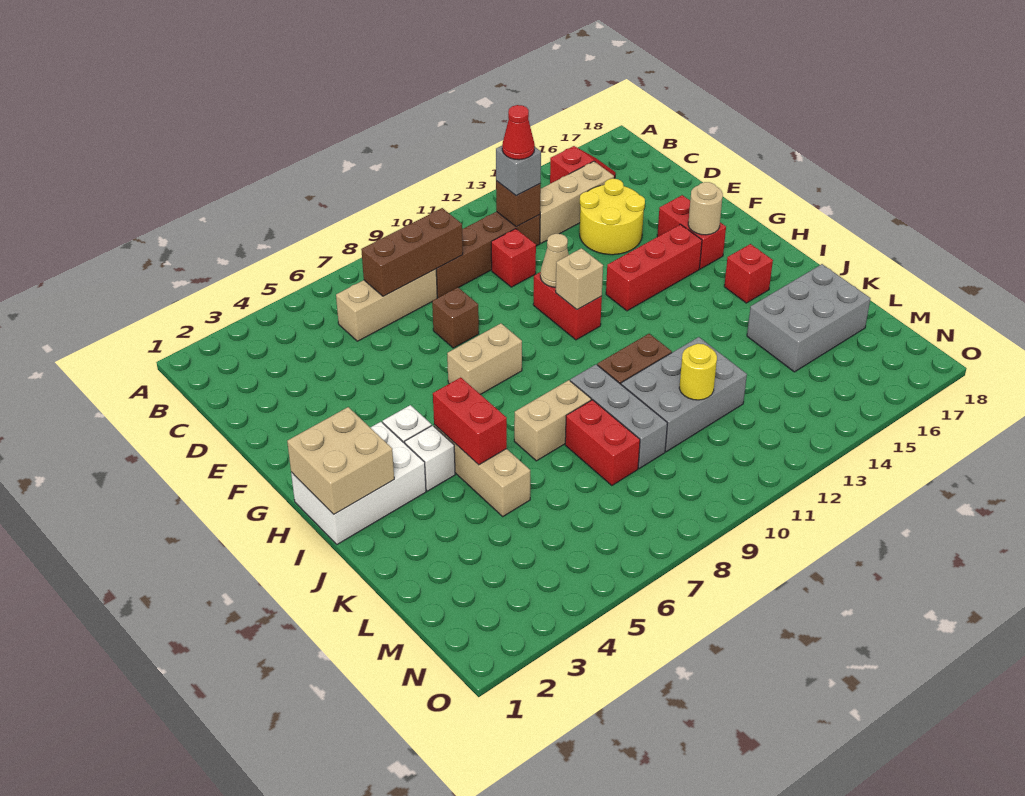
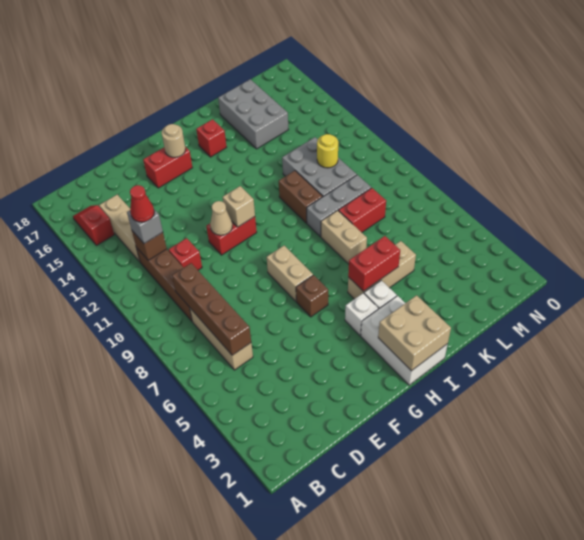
brown 1x3 brick [361,208,463,296] -> brown 1x4 brick [172,263,251,355]
yellow 2x2 round brick [580,179,645,255] -> none
brown 1x1 brick [432,288,479,348] -> brown 1x1 brick moved to [296,275,328,317]
red 1x3 brick [606,224,702,311] -> none

